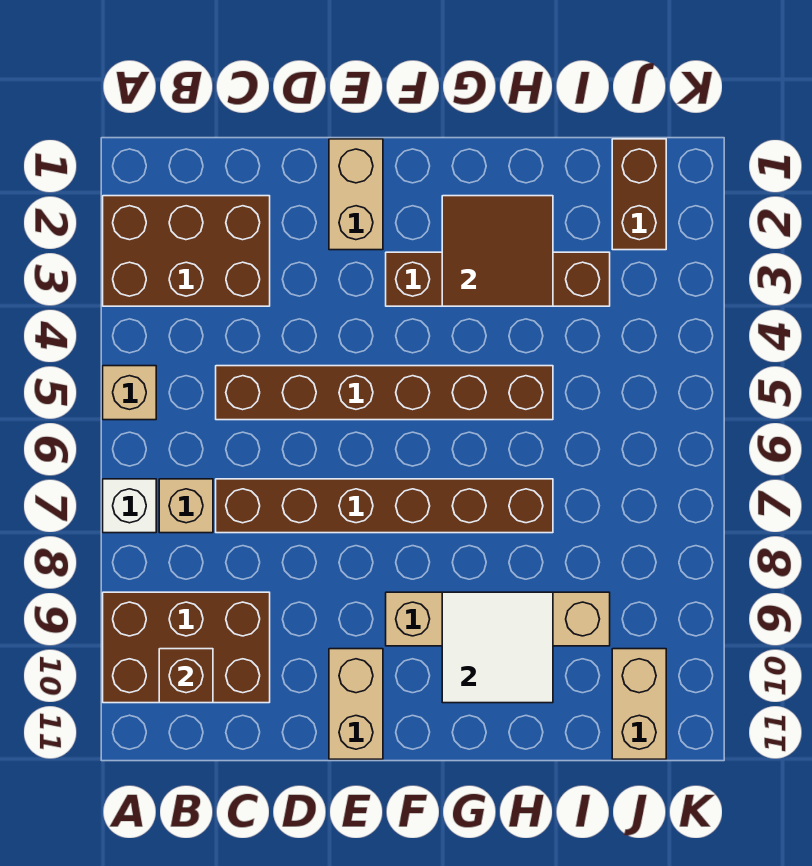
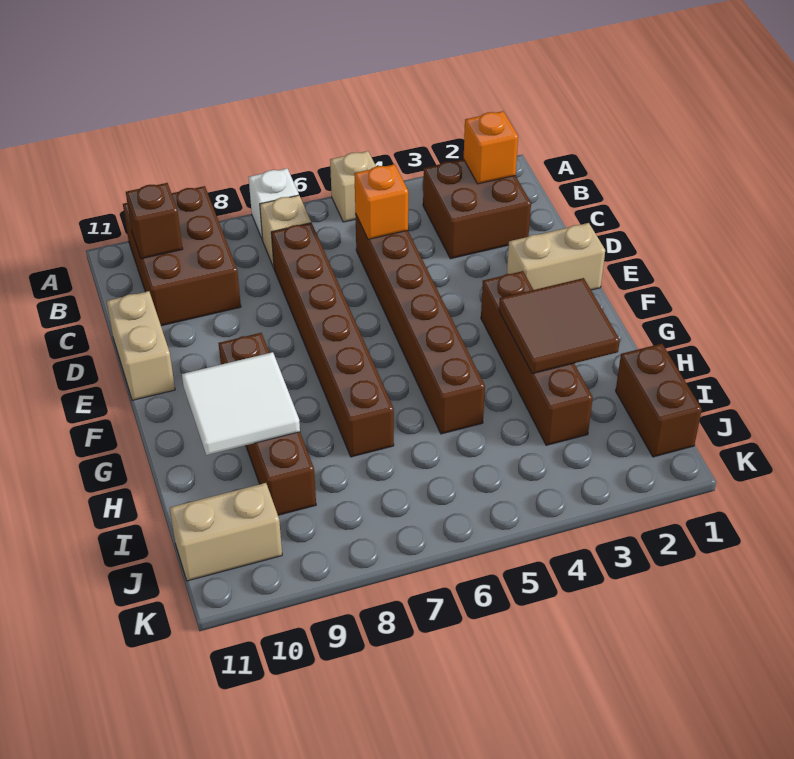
brown 2x3 brick [103,196,270,306] -> brown 2x2 brick [423,159,531,259]
none -> orange 1x1 brick [464,111,518,184]
none -> orange 1x1 brick [354,164,408,239]
tan 1x2 brick [329,649,383,759] -> tan 1x2 brick turned to [107,291,175,400]
tan 1x4 brick [386,592,610,646] -> brown 1x4 brick [219,333,316,515]
brown 1x2 brick [612,139,666,250] -> brown 1x2 brick turned to [616,344,702,457]

